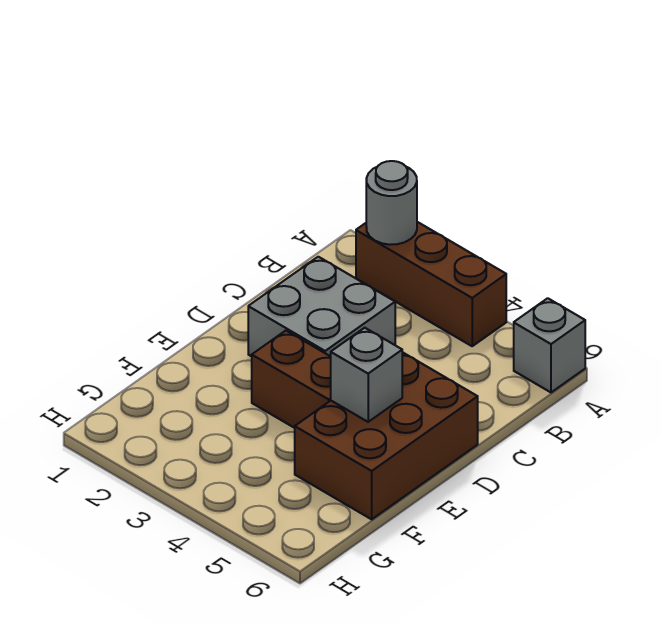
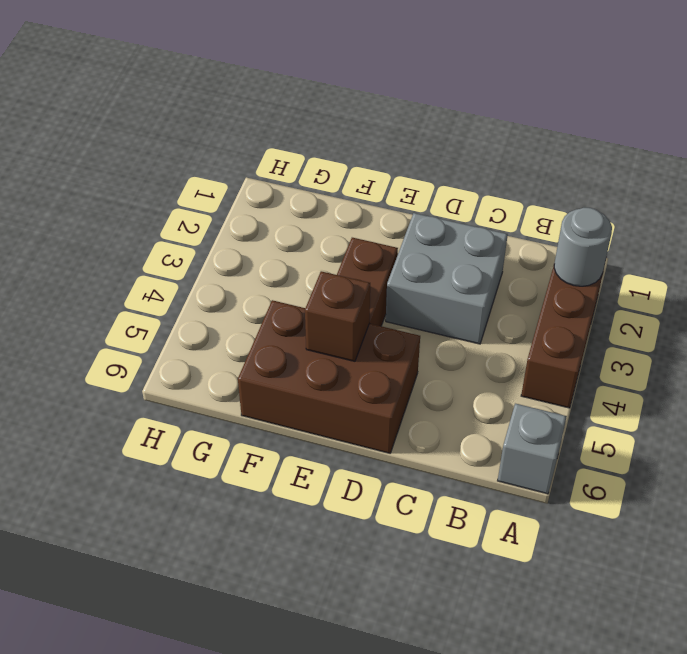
grey 1x1 brick [331,328,402,422] -> brown 1x1 brick [305,271,370,361]

